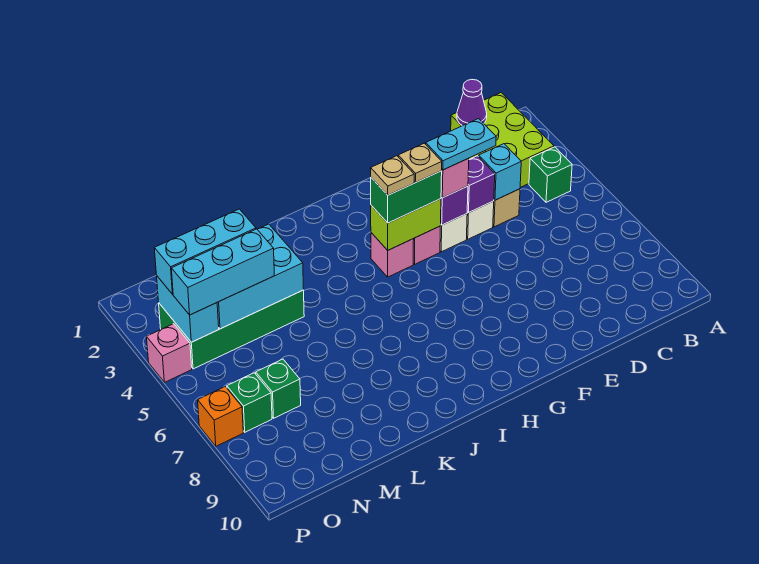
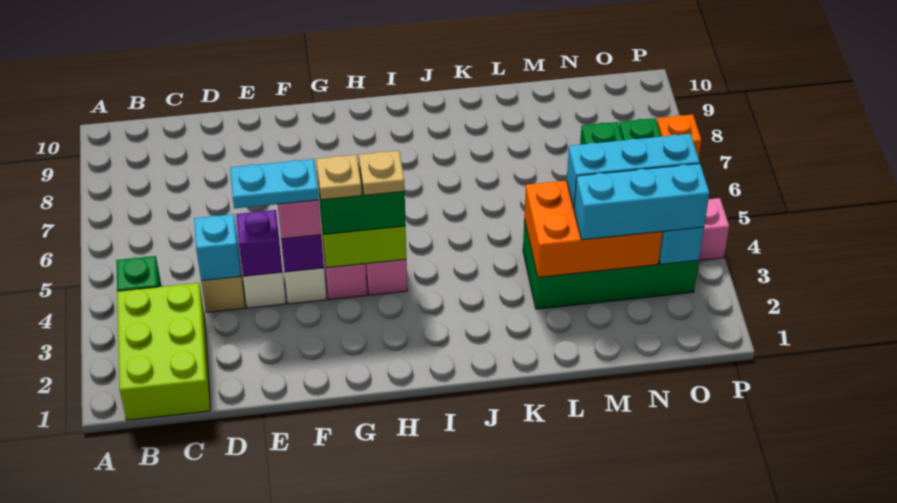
purple 1x1 cone [457,80,487,126] -> none
cyan 2x3 brick [217,224,304,329] -> orange 2x3 brick [524,181,663,277]

